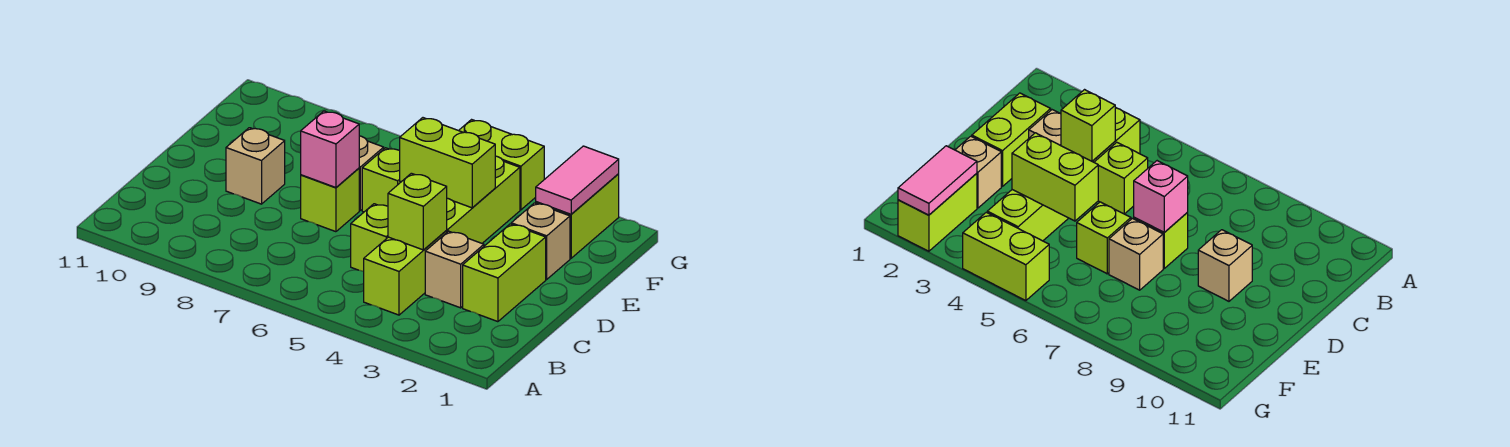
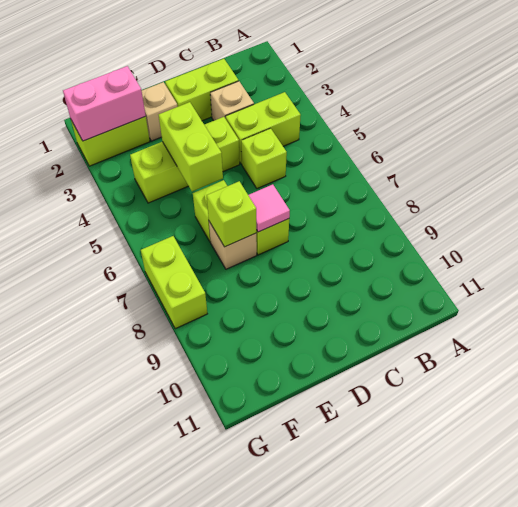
lime 1x1 brick [388,173,447,250] -> lime 1x1 brick moved to [207,181,256,247]
pink 1x1 brick [301,111,359,188] -> pink 1x1 tile [248,184,290,232]
tan 1x1 brick [226,128,285,204] -> none
pink 1x2 tile [536,146,619,214] -> pink 1x2 brick [63,66,146,141]
lime 1x2 brick [459,120,544,210] -> lime 1x2 brick moved to [141,236,207,329]

